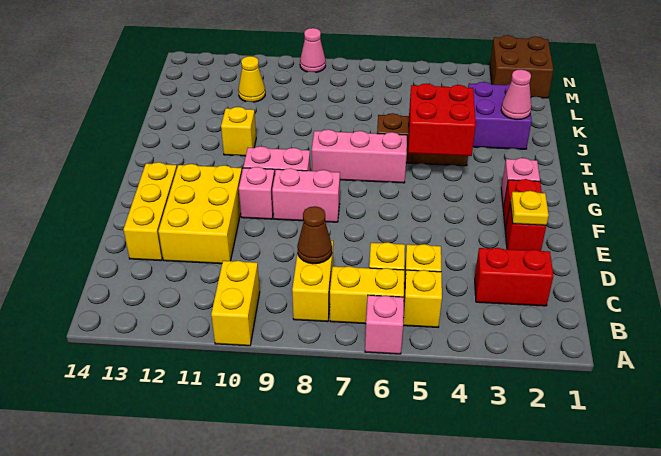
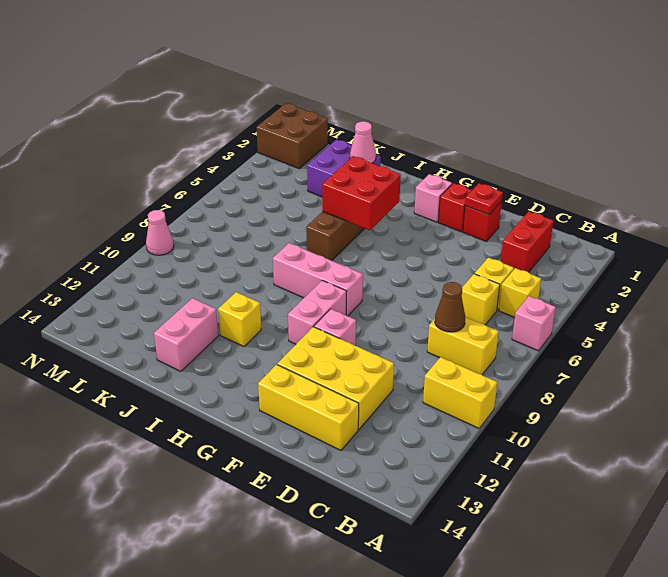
yellow 1x2 brick [330,266,404,324] -> none
yellow 1x1 plate [510,191,549,225] -> red 1x1 plate [465,183,503,215]
pink 1x2 brick [272,168,340,222] -> pink 1x2 brick moved to [154,298,218,372]
pink 1x3 brick [312,129,407,183] -> pink 1x3 brick turned to [273,243,363,316]
yellow 1x1 cone [238,56,265,102] -> none

